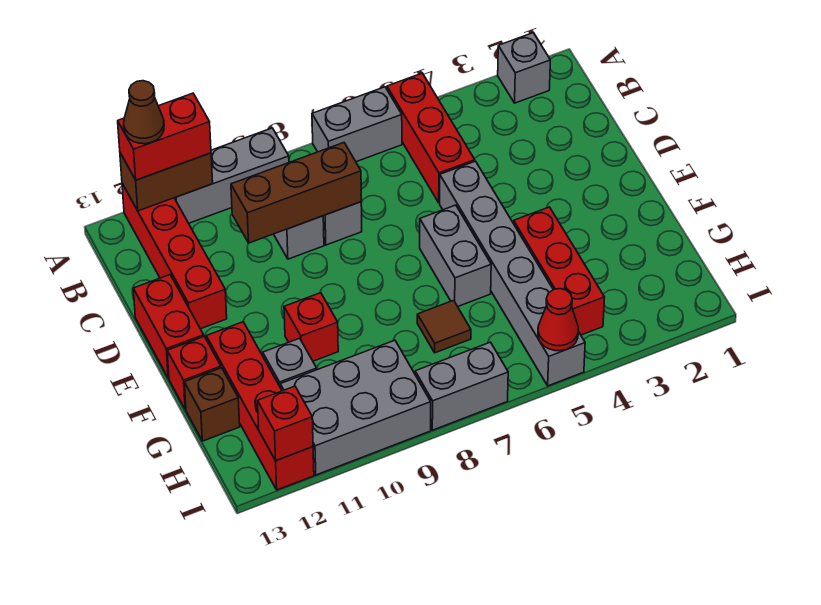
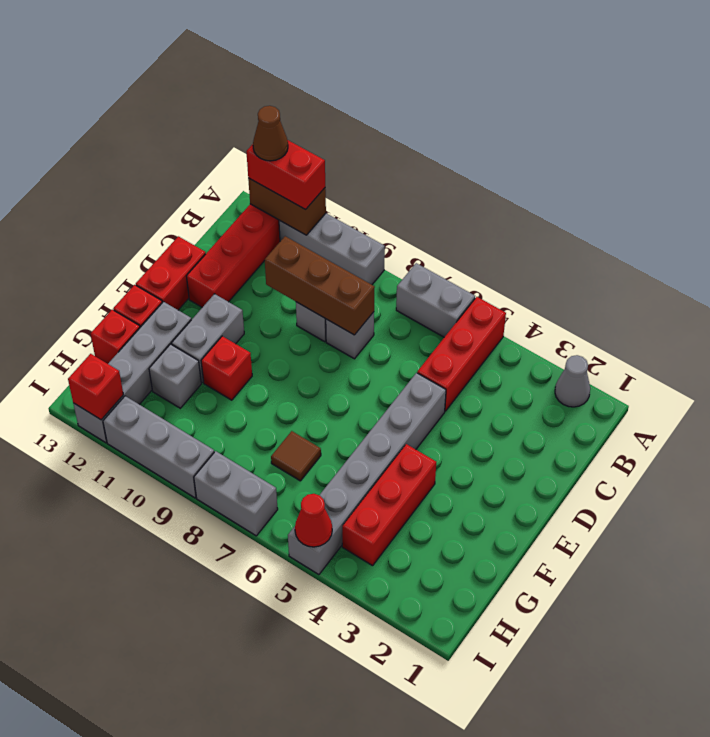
grey 1x1 brick [498,33,550,103] -> grey 1x1 cone [555,355,590,407]
grey 1x2 brick [420,205,491,307] -> grey 1x2 brick moved to [172,294,244,382]
red 1x4 brick [206,322,314,490] -> grey 1x4 brick [73,302,191,443]
brown 1x1 brick [184,368,240,441] -> red 1x1 brick [91,310,140,364]
grey 2x3 brick [280,340,431,475] -> grey 1x3 brick [103,396,214,498]

